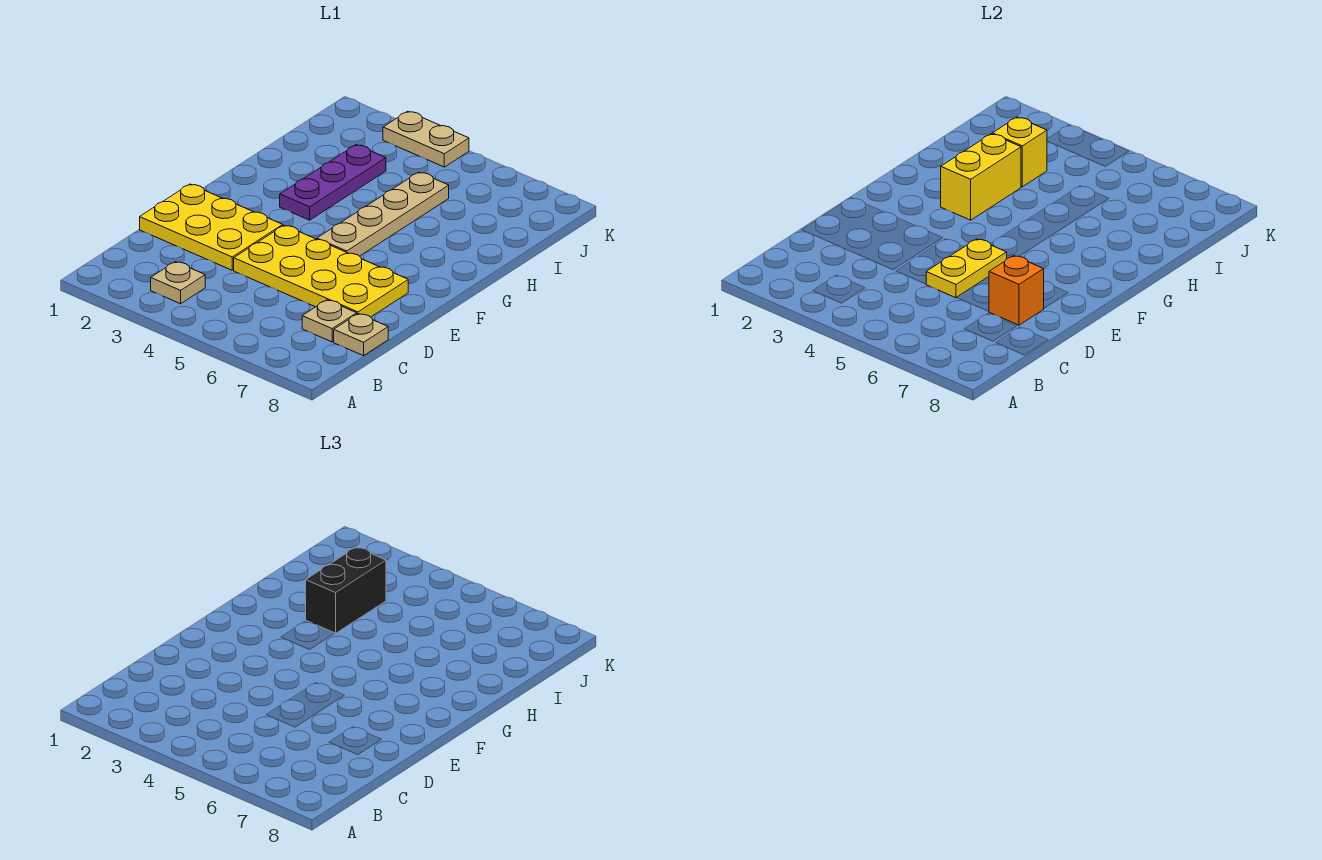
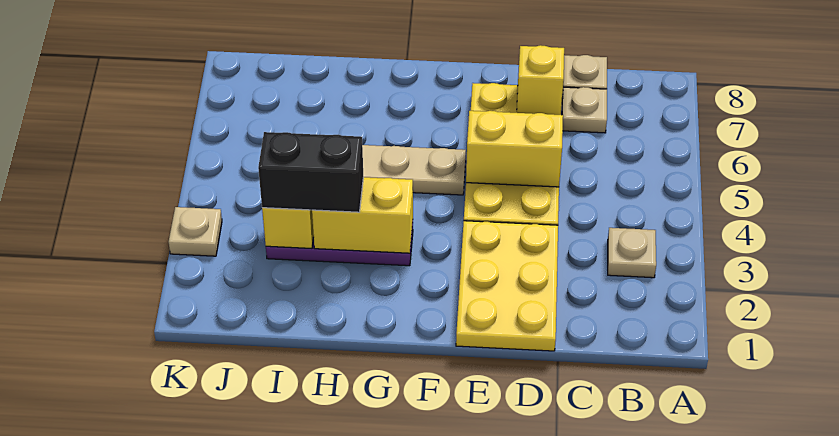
yellow 1x2 plate [926,239,1007,298] -> yellow 1x2 brick [466,111,563,187]
orange 1x1 brick [989,256,1044,325] -> yellow 1x1 brick [517,45,564,115]
tan 1x2 plate [383,111,469,167] -> tan 1x1 plate [168,207,222,256]

